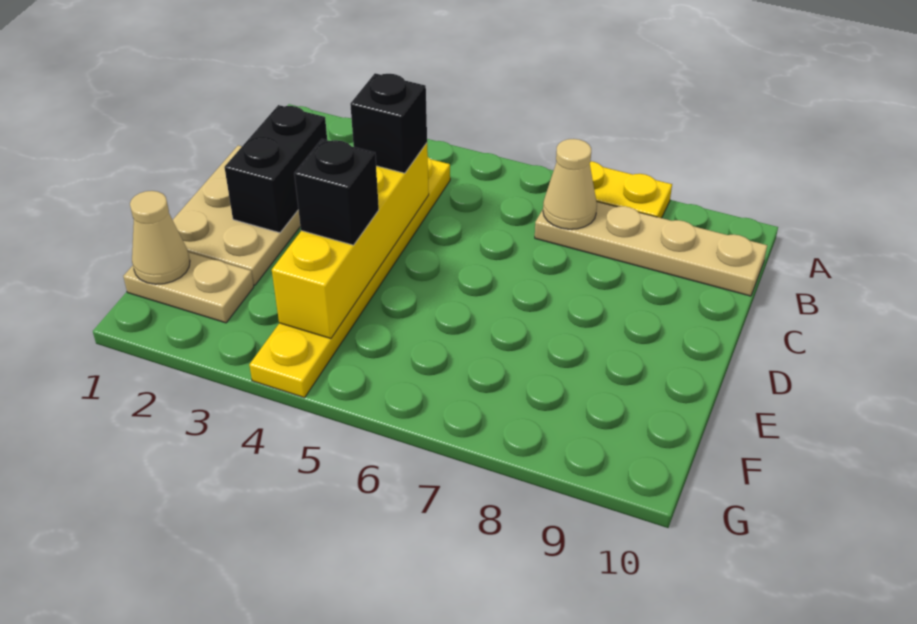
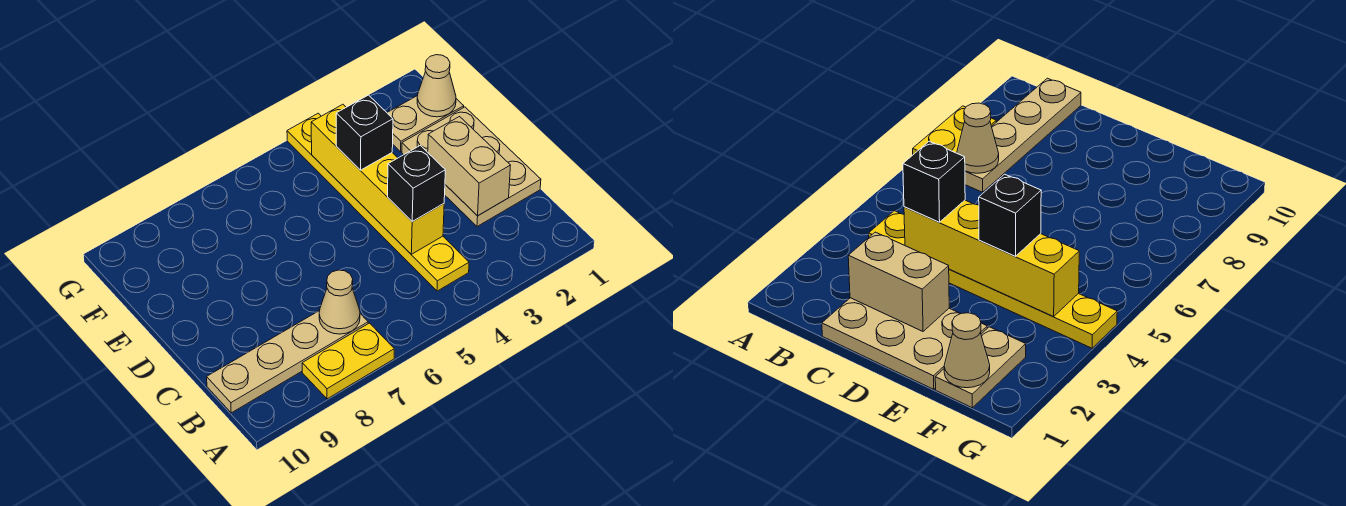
black 1x2 brick [224,105,327,233] -> tan 1x2 brick [428,117,511,215]

